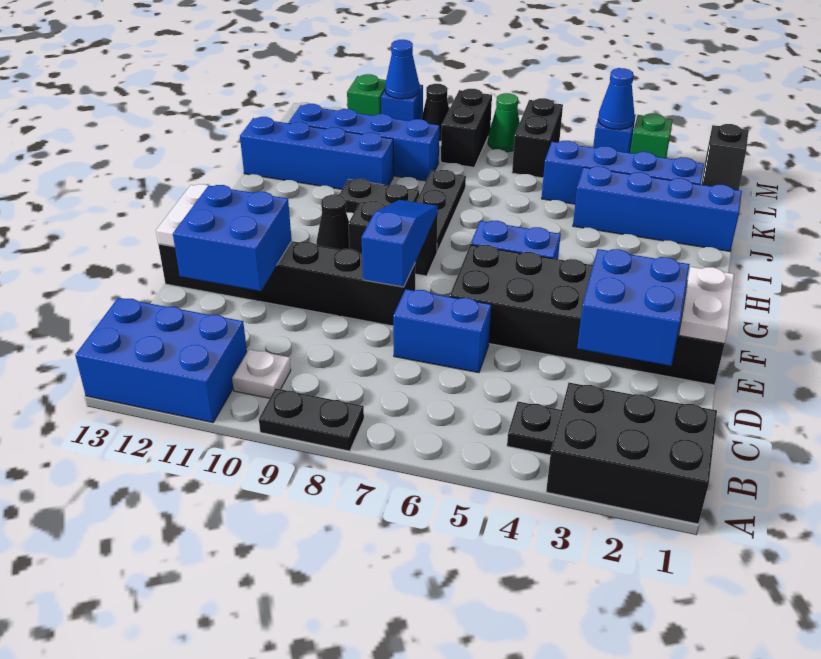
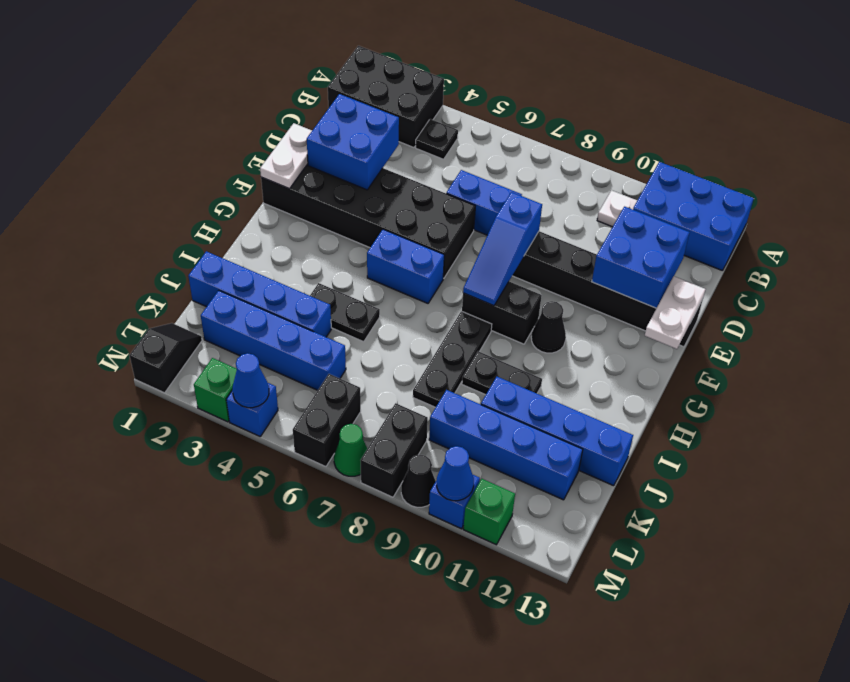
black 1x2 plate [259,388,364,451] -> black 1x2 plate moved to [310,283,380,342]

